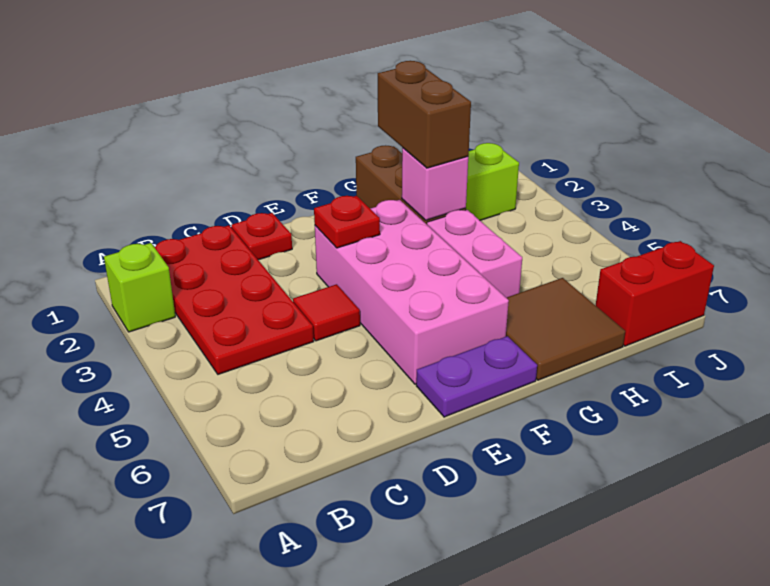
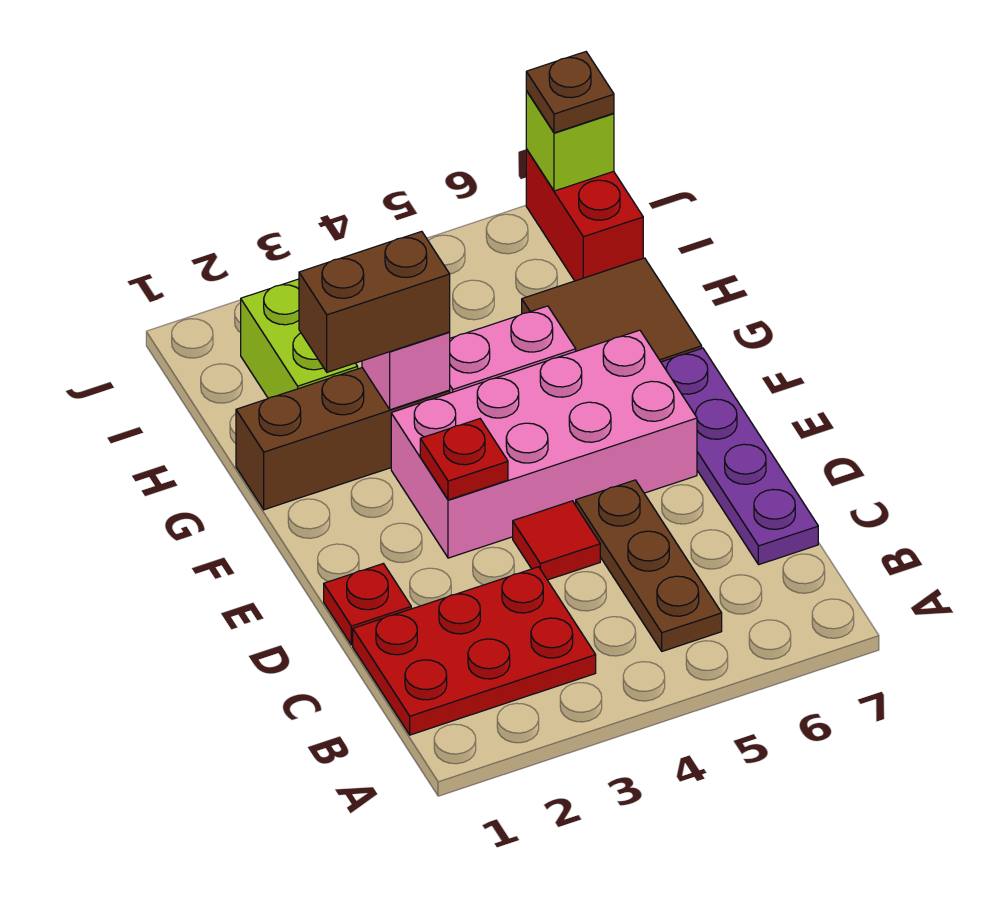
lime 1x1 brick [104,243,175,332] -> lime 1x1 brick moved to [526,91,614,191]
red 2x4 plate [154,225,314,374] -> red 2x3 plate [353,567,596,735]
none -> brown 1x3 plate [576,480,722,651]
purple 1x2 plate [416,336,537,417] -> purple 1x4 plate [661,348,818,565]
none -> brown 1x1 plate [526,52,614,133]

